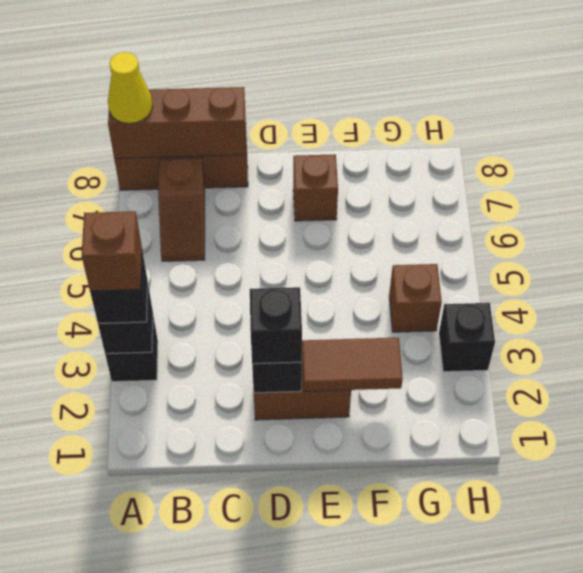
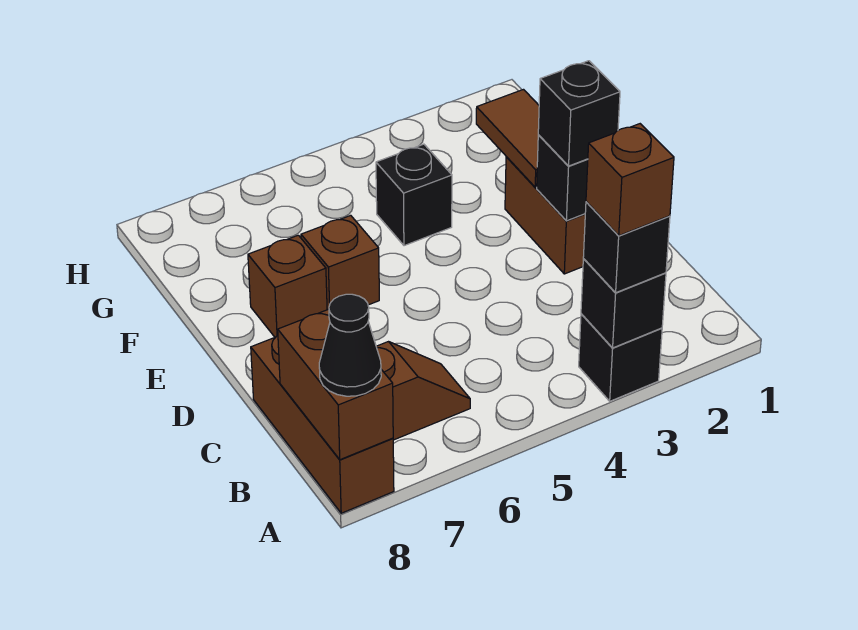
brown 1x3 brick [108,87,246,159] -> brown 1x2 brick [278,309,393,460]
yellow 1x1 cone [108,52,153,123] -> black 1x1 cone [319,294,381,396]
brown 1x1 brick [389,264,442,332] -> brown 1x1 brick moved to [301,215,379,310]
black 1x1 brick [439,303,495,372] -> black 1x1 brick moved to [376,144,452,246]

